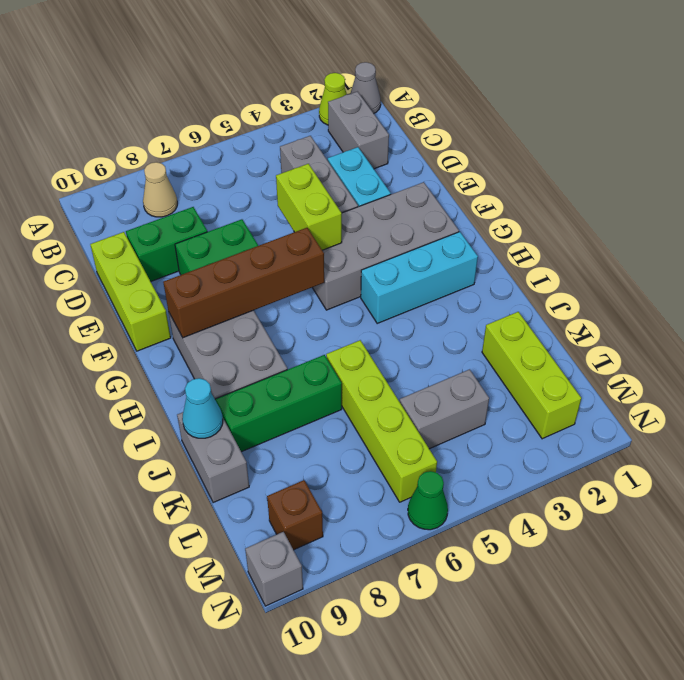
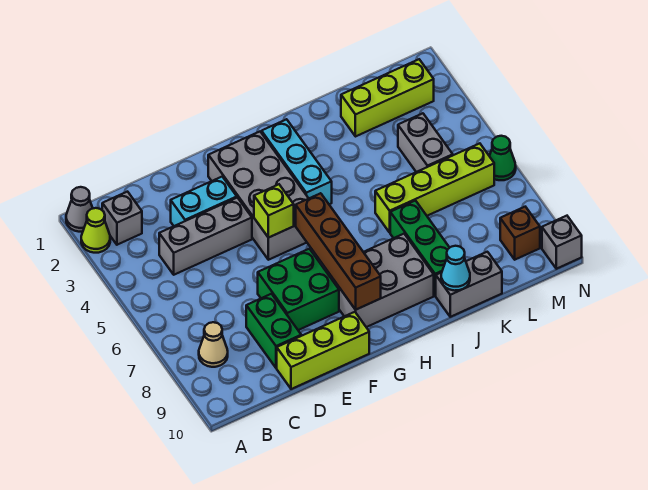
grey 1x2 brick [328,92,389,169] -> grey 1x1 brick [102,192,142,245]
lime 1x2 brick [276,164,342,250] -> lime 1x1 brick [254,184,294,238]

